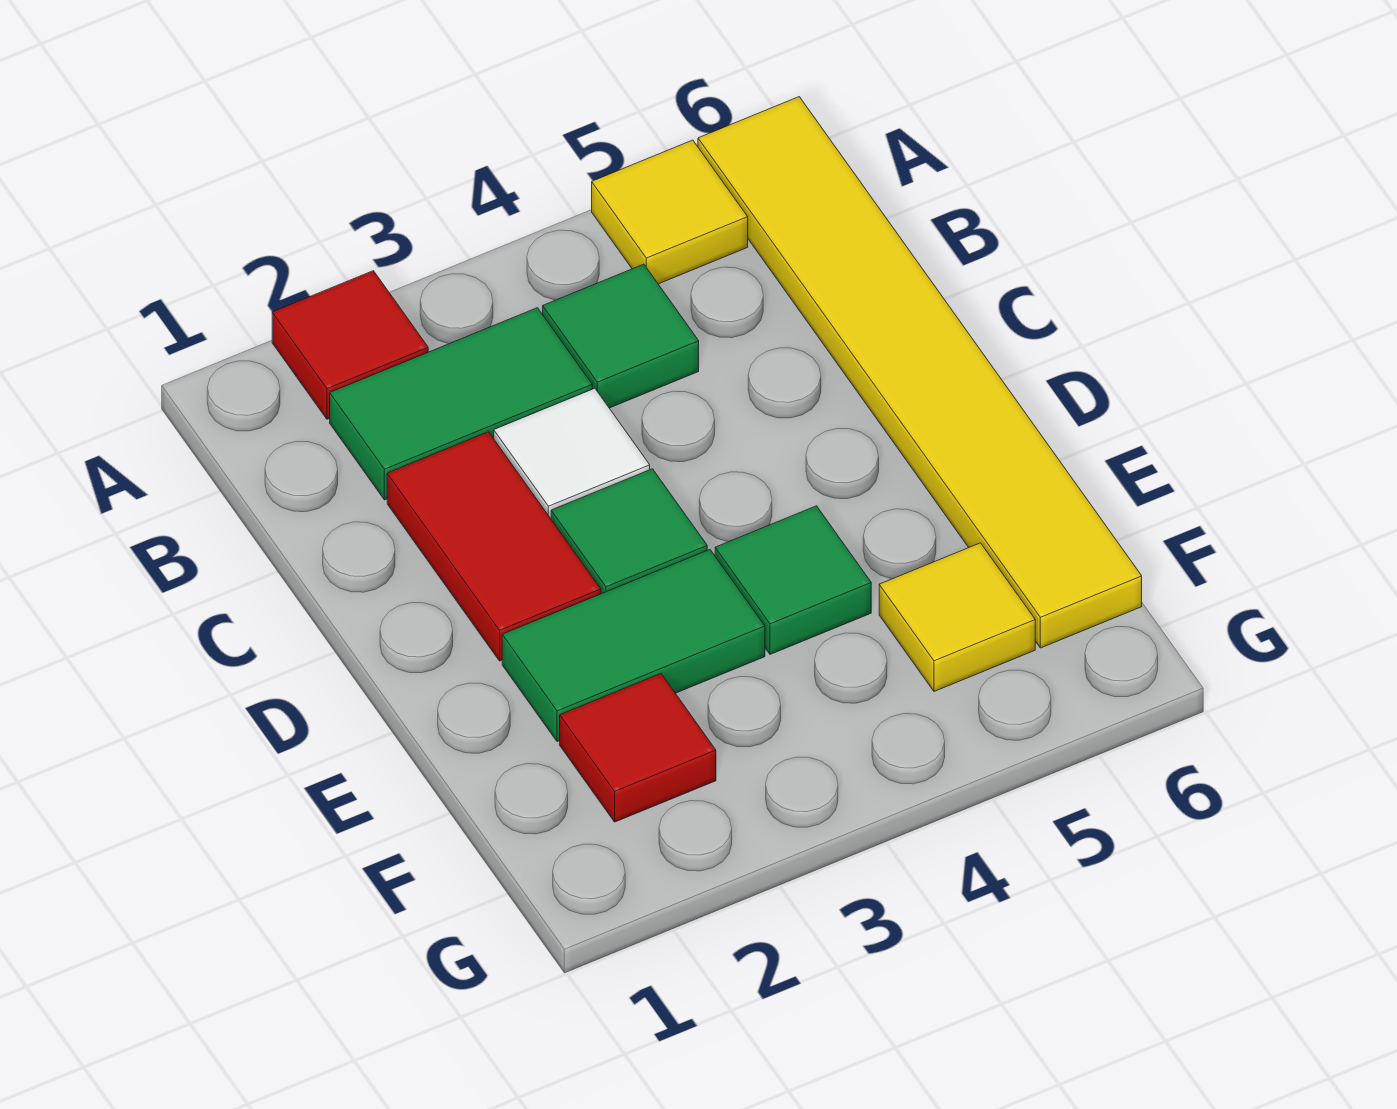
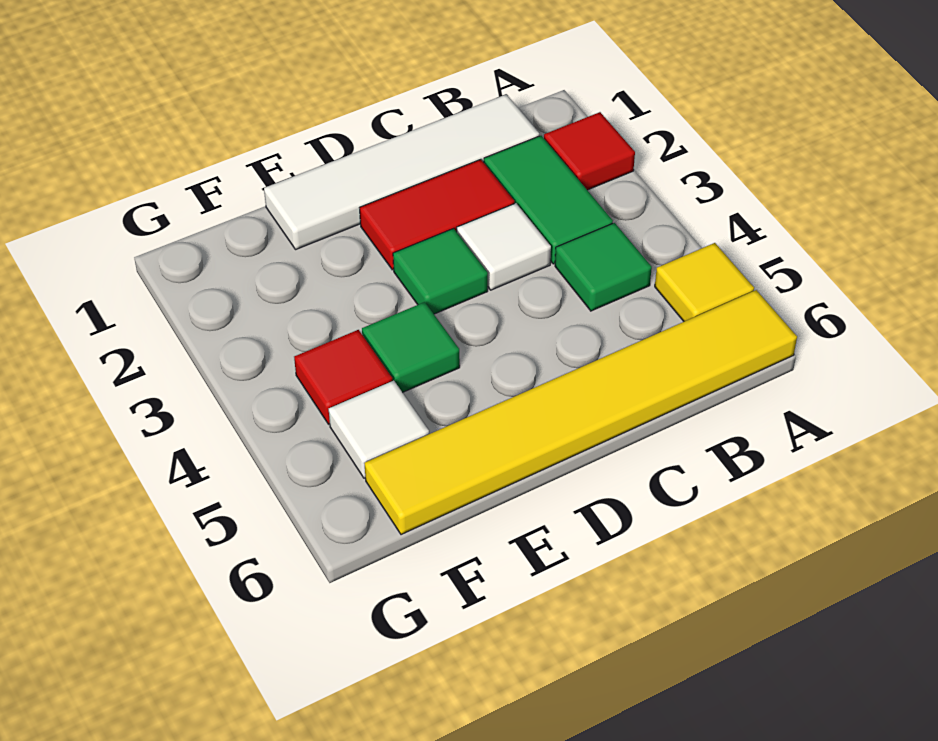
none -> white 1x4 tile [264,94,539,250]
green 1x2 tile [502,550,765,742] -> none
red 1x1 tile [560,674,716,822] -> red 1x1 tile moved to [294,330,392,424]
yellow 1x1 tile [879,543,1035,691] -> white 1x1 tile [329,381,429,478]

